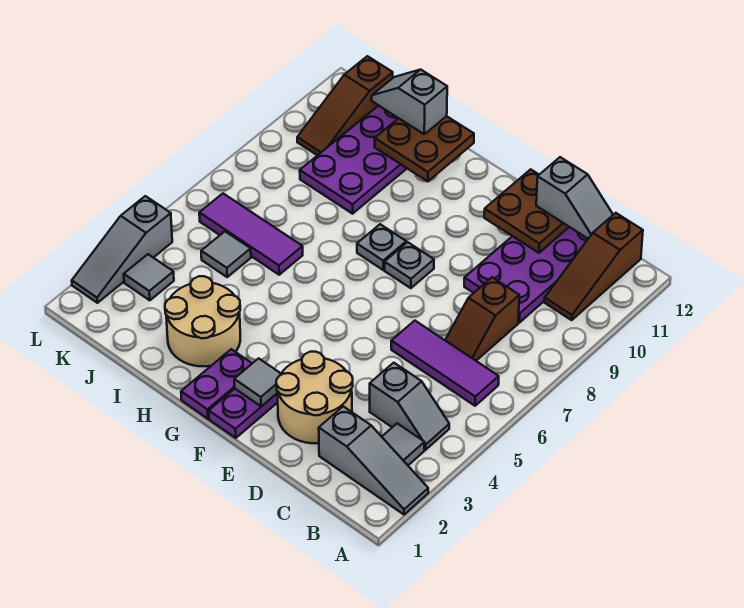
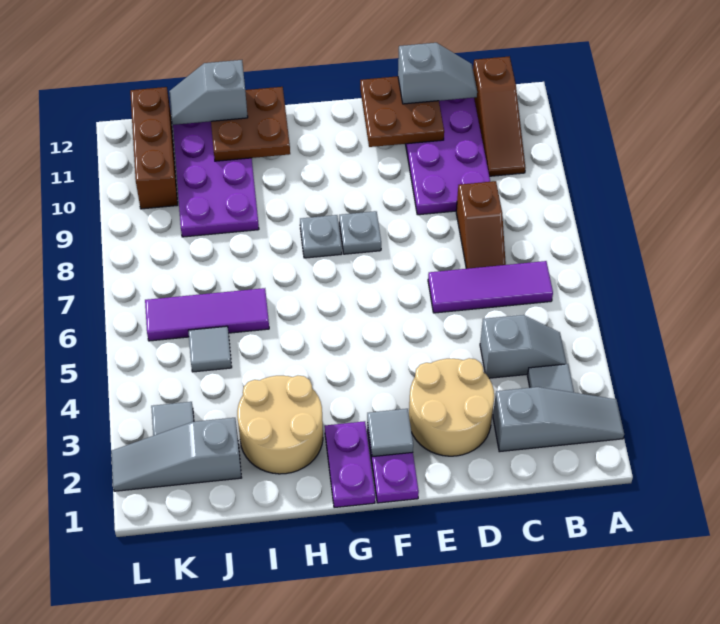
brown 1x3 slope [297,56,393,155] -> brown 1x3 brick [130,87,178,209]
grey 1x3 slope [72,196,172,303] -> grey 1x3 slope turned to [111,418,241,491]

